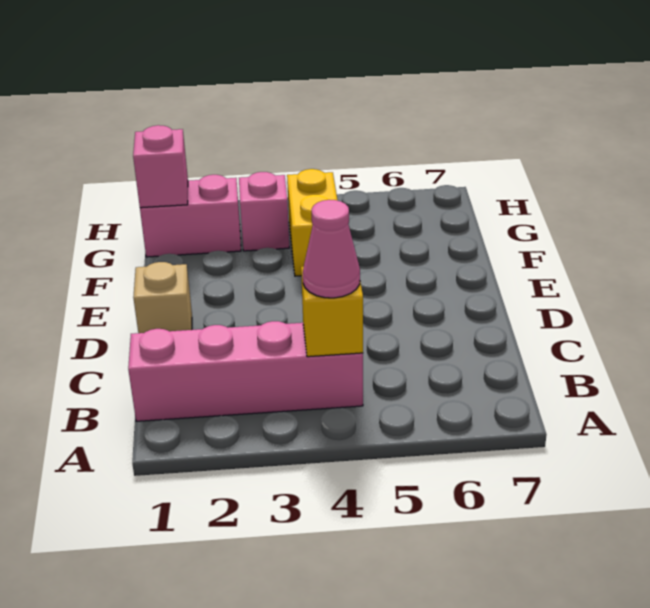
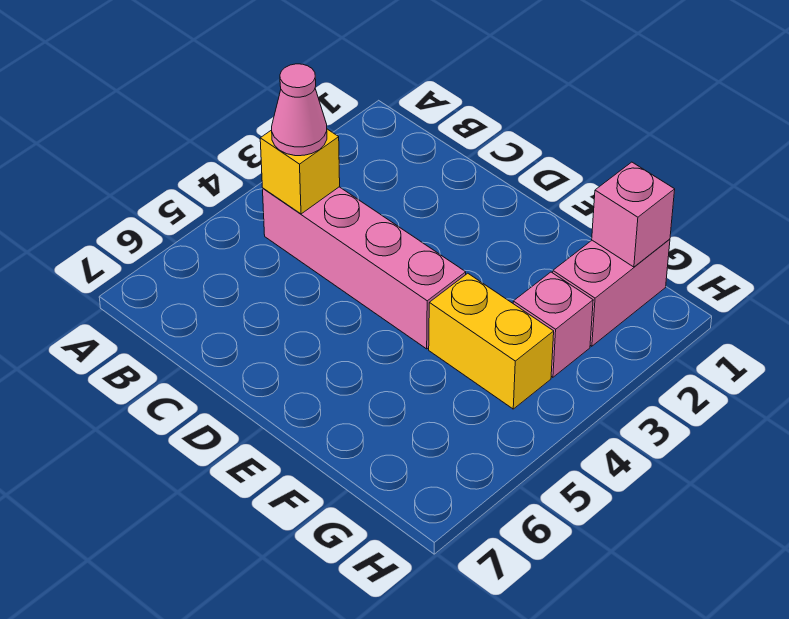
pink 1x4 brick [128,321,363,421] -> pink 1x4 brick turned to [263,187,466,349]
tan 1x1 brick [133,262,192,333] -> none

